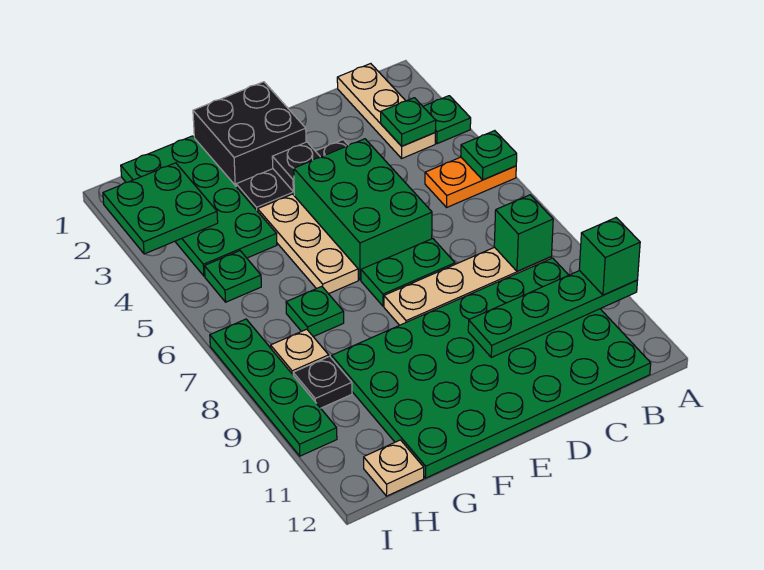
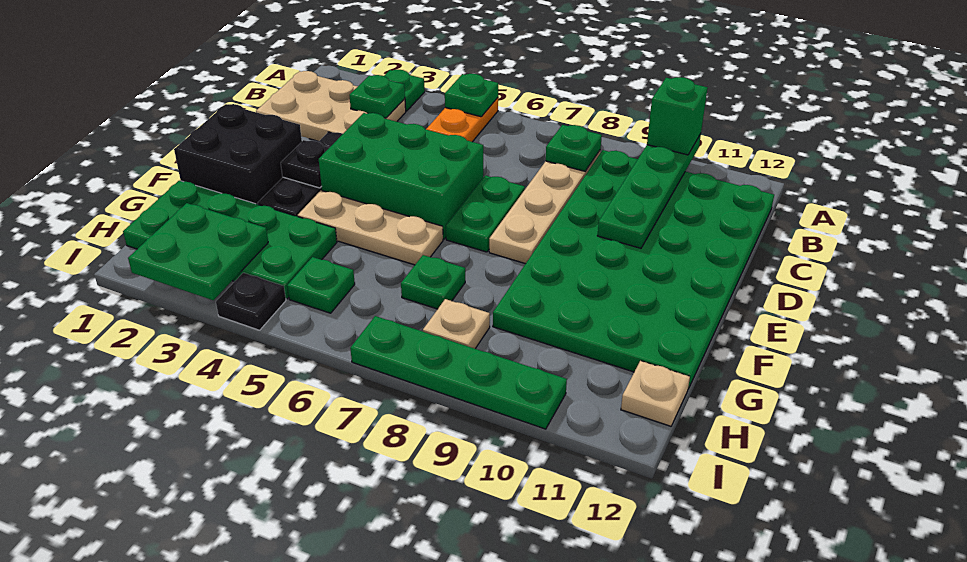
tan 1x3 plate [337,64,435,158] -> tan 2x3 plate [256,71,406,141]
green 1x1 brick [494,195,553,271] -> green 1x1 plate [546,125,602,171]
black 1x1 plate [293,356,352,408] -> black 1x1 plate moved to [216,273,286,330]

